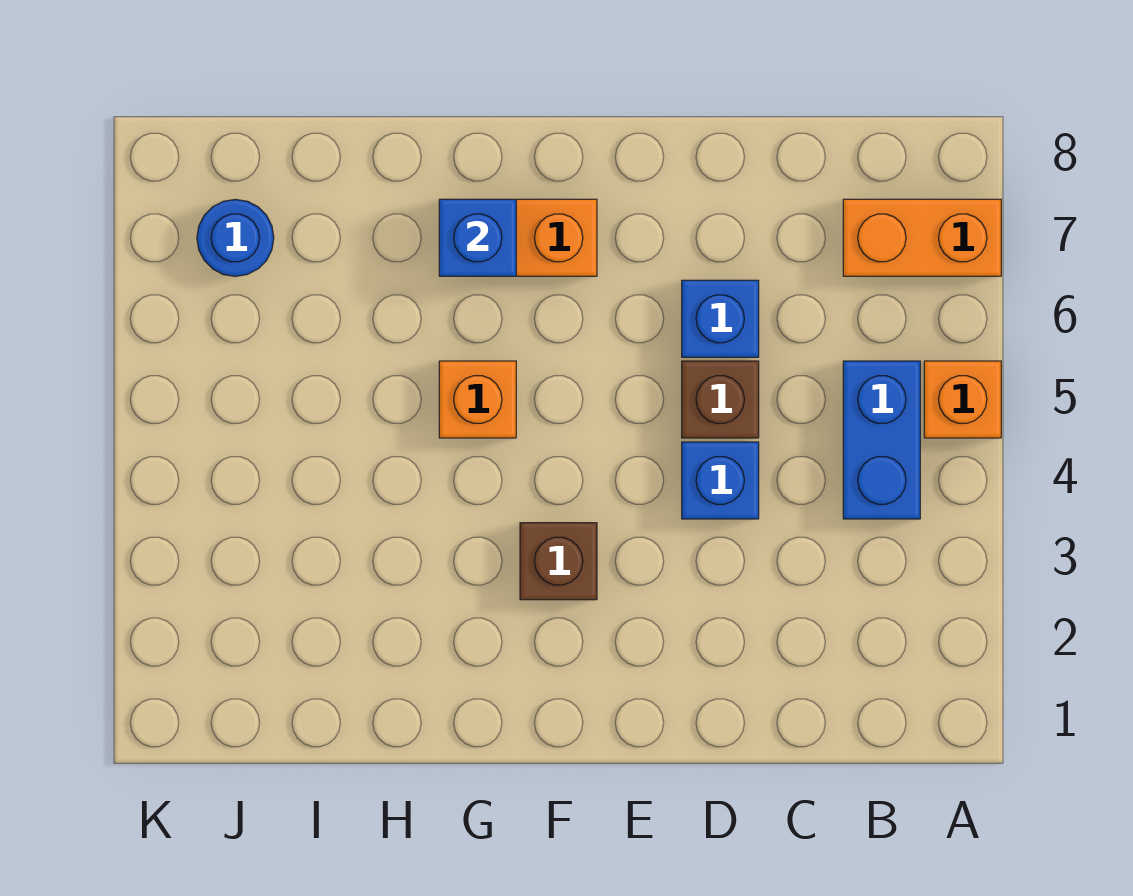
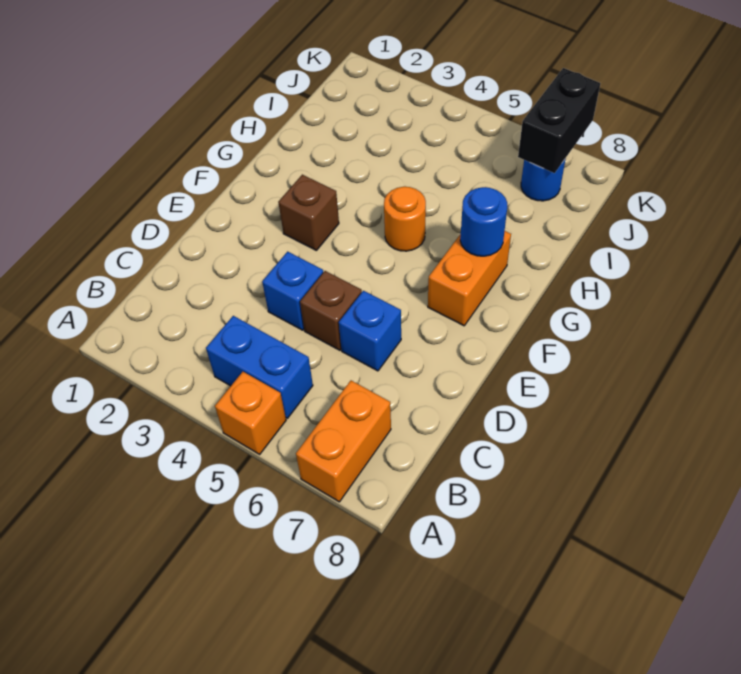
orange 1x1 brick [439,361,516,438] -> orange 1x1 round brick [384,187,426,251]
blue 1x1 brick [439,199,516,276] -> blue 1x1 round brick [460,187,507,256]
none -> black 1x2 brick [518,68,600,173]

